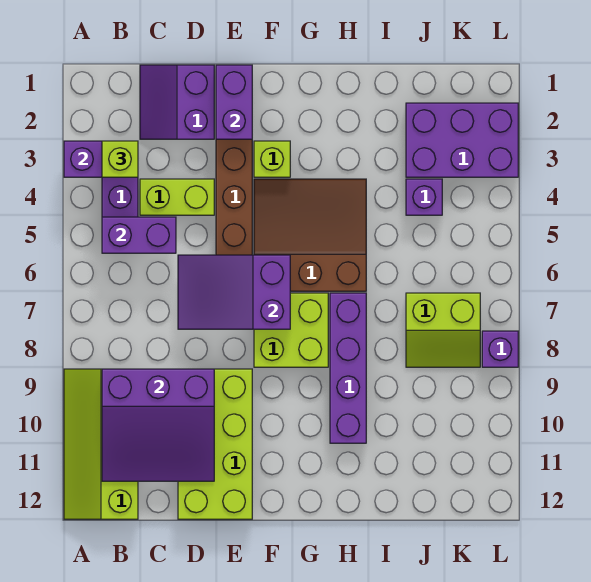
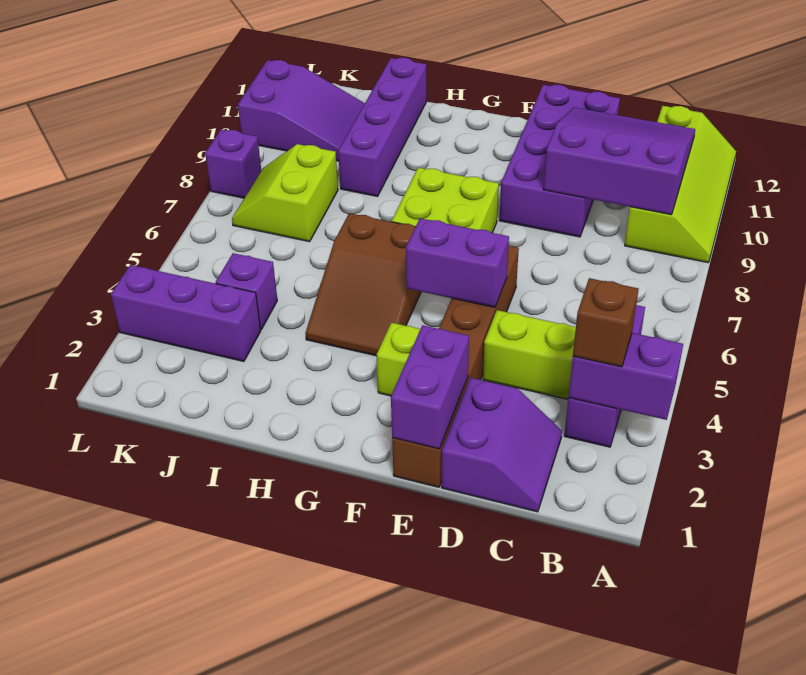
lime 1x1 brick [102,141,138,177] -> brown 1x1 brick [573,278,638,367]
purple 1x2 brick [102,217,176,253] -> purple 1x2 brick moved to [406,218,509,307]
purple 2x3 slope [178,255,290,329] -> purple 2x3 slope moved to [238,60,365,161]
lime 2x4 brick [178,369,252,519] -> purple 2x4 brick [500,85,620,237]
brown 3x3 slope [254,179,366,291] -> brown 2x3 slope [305,213,421,356]
purple 1x4 brick [330,293,366,443] -> purple 1x4 brick moved to [338,58,426,196]
purple 2x3 brick [406,103,518,177] -> purple 1x3 brick [111,265,261,362]
lime 2x2 slope [406,293,480,367] -> lime 2x2 slope turned to [232,144,338,242]

